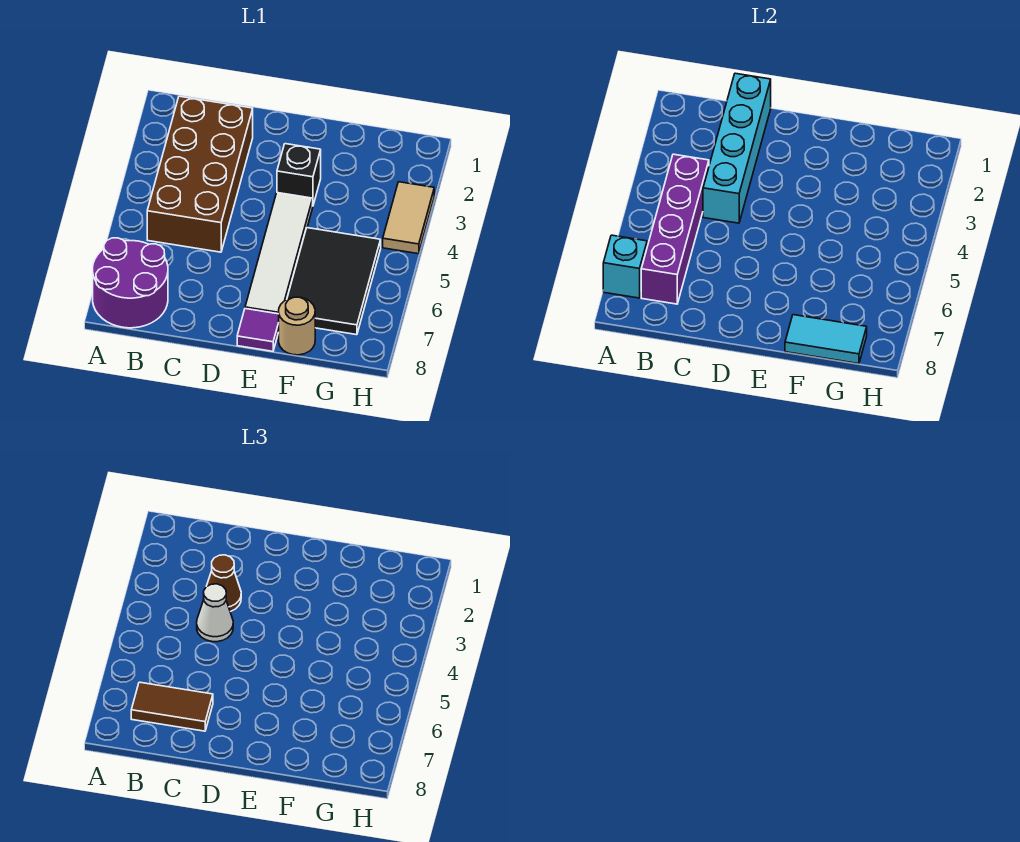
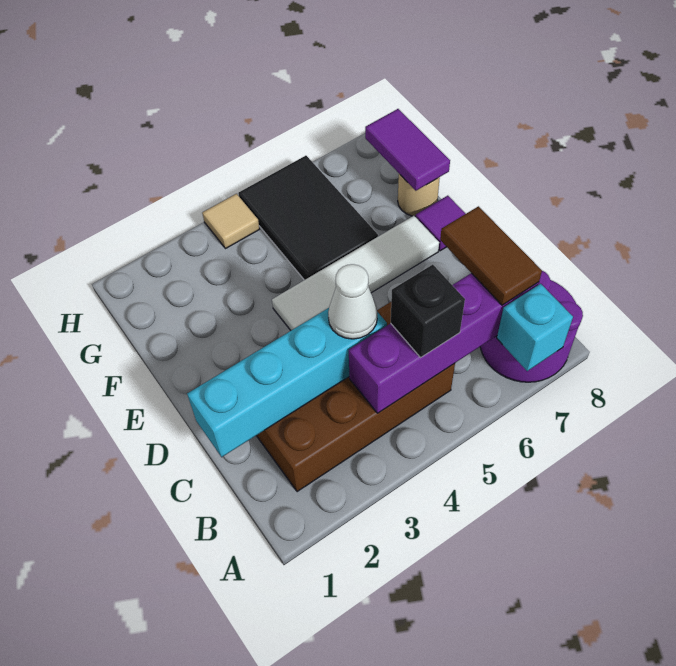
brown 1x1 cone [206,555,241,612] -> none
black 1x1 brick [277,144,321,205] -> black 1x1 brick moved to [391,265,465,357]
black 2x3 tile [287,228,381,335] -> black 2x3 tile turned to [238,156,378,280]
cyan 1x2 tile [785,315,867,364] -> purple 1x2 tile [365,109,450,191]
tan 1x2 tile [383,182,434,254] -> tan 1x1 tile [202,194,260,249]

